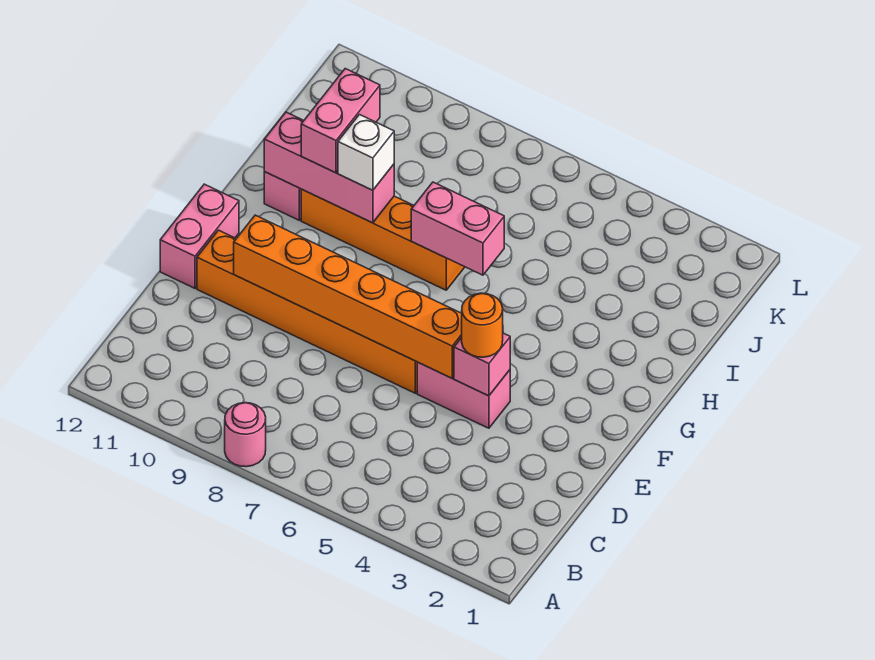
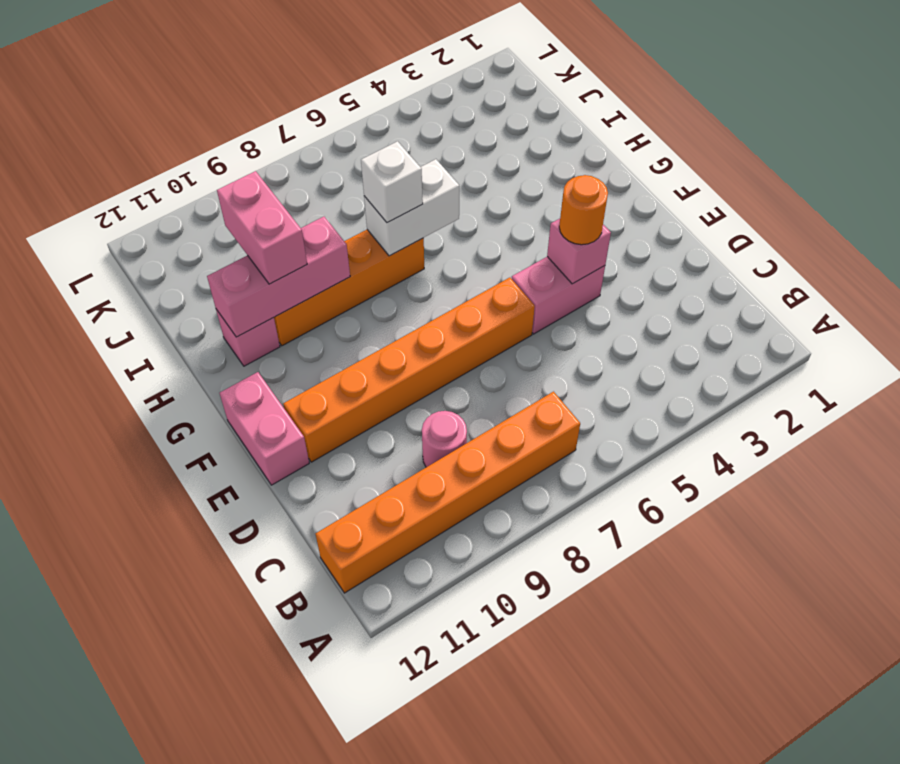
pink 1x1 round brick [225,403,266,467] -> pink 1x1 round brick moved to [422,411,467,467]
orange 1x6 brick [234,215,462,378] -> orange 1x6 brick moved to [316,392,580,593]
pink 1x2 brick [411,182,504,275] -> white 1x2 brick [364,159,459,256]
white 1x1 brick [338,115,394,190] -> white 1x1 brick moved to [361,141,423,222]

